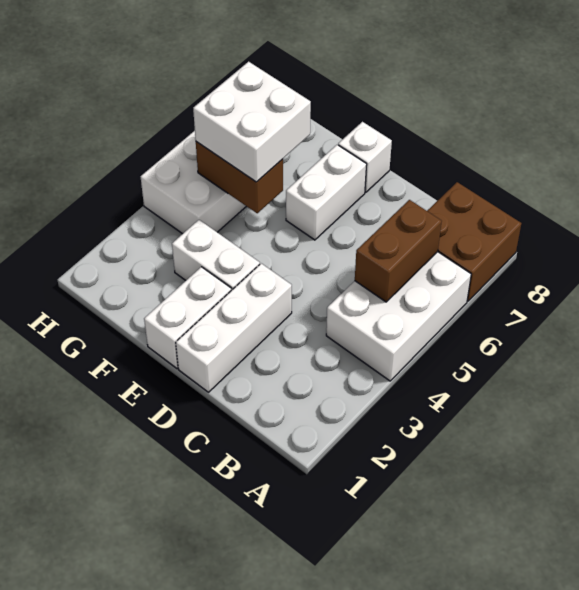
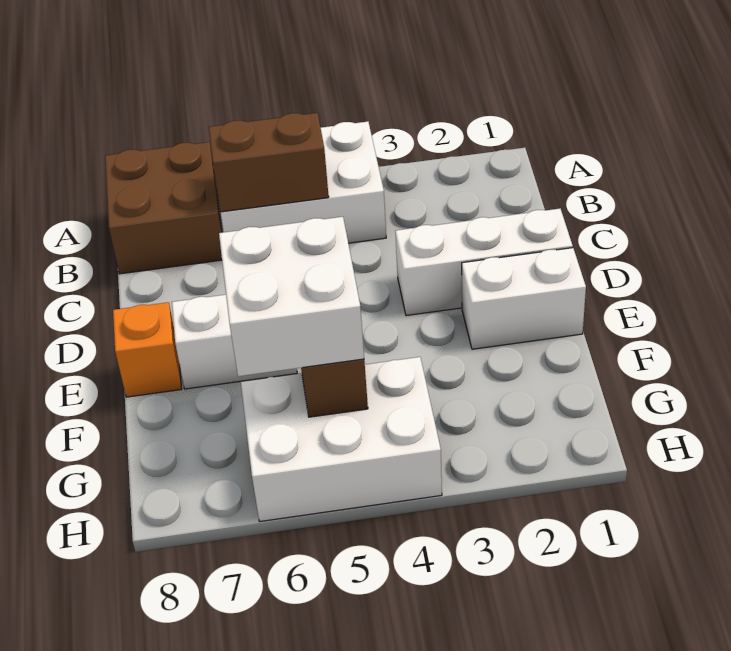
white 1x2 brick [172,220,260,290] -> none
white 1x1 brick [338,122,392,192] -> orange 1x1 brick [113,302,182,397]

